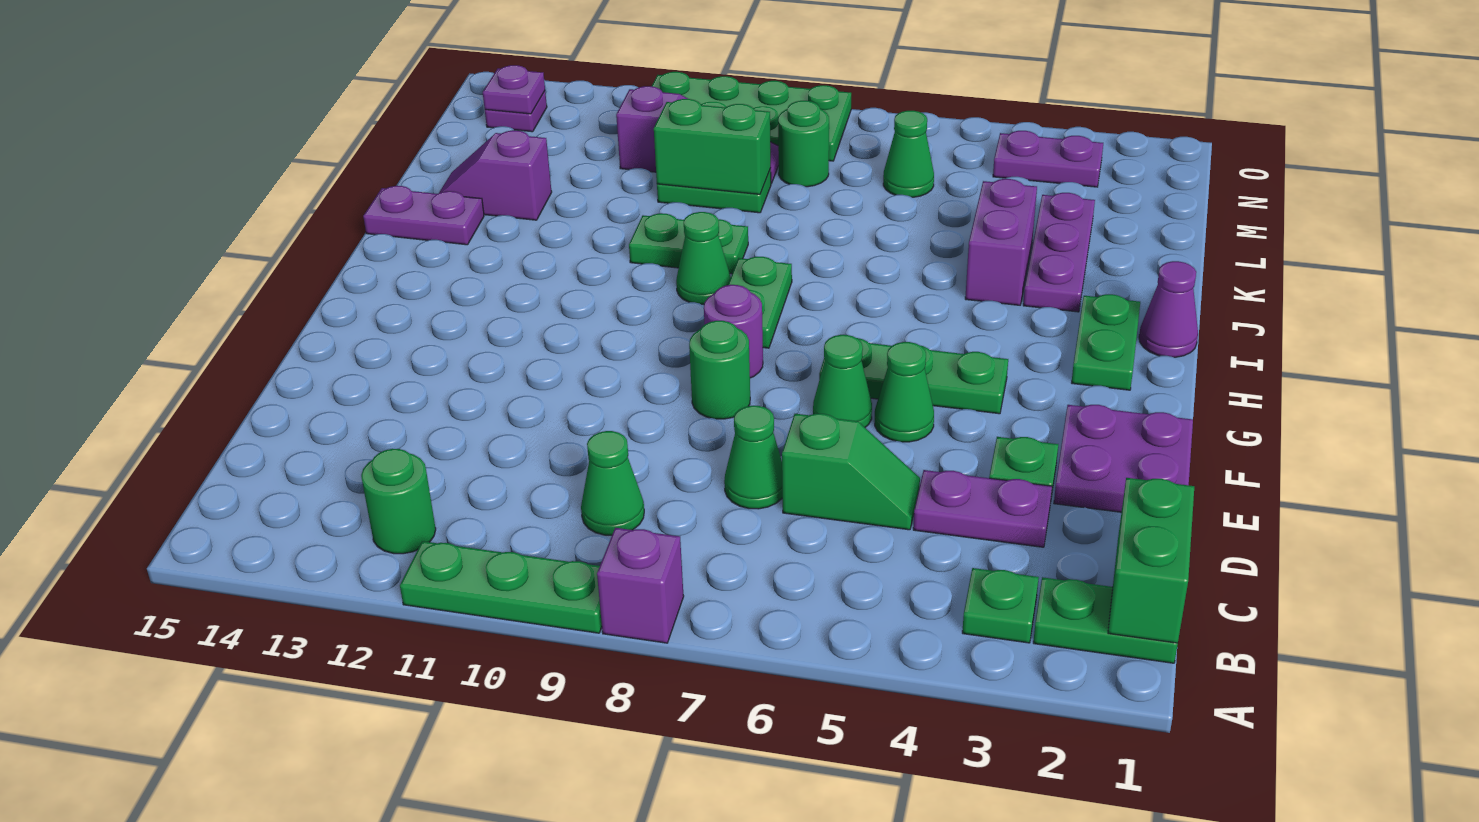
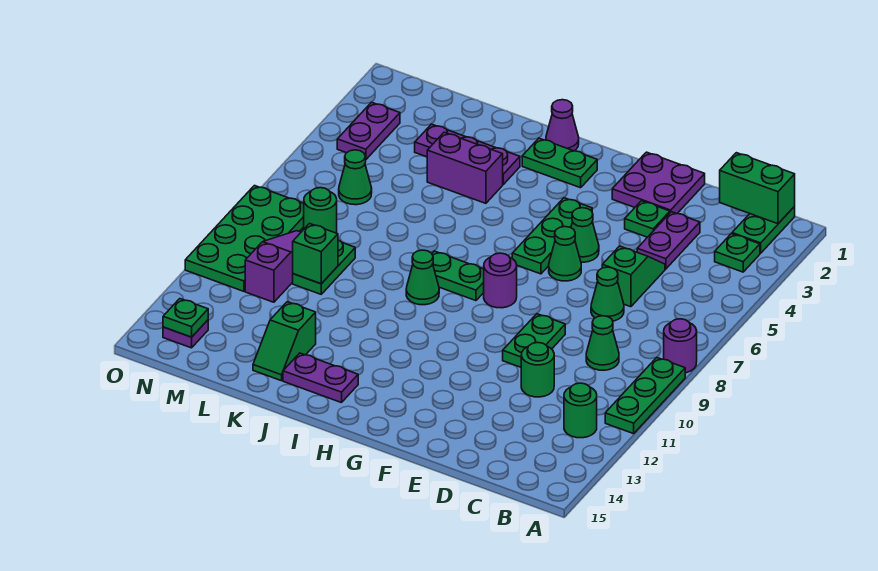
purple 1x1 brick [597,528,684,643] -> purple 1x1 round brick [664,319,697,373]
green 1x1 round brick [689,321,750,419] -> green 1x1 round brick moved to [521,343,554,397]
green 1x2 plate [629,213,748,274] -> green 1x2 plate moved to [503,314,565,367]
purple 1x2 plate [363,186,484,245] -> purple 1x2 plate turned to [283,353,358,403]
purple 1x2 slope [439,130,552,220] -> green 1x2 slope [253,302,316,381]
green 1x2 brick [654,99,771,194] -> green 1x1 brick [293,224,338,284]
purple 1x1 plate [483,65,545,114] -> green 1x1 plate [163,299,208,337]

